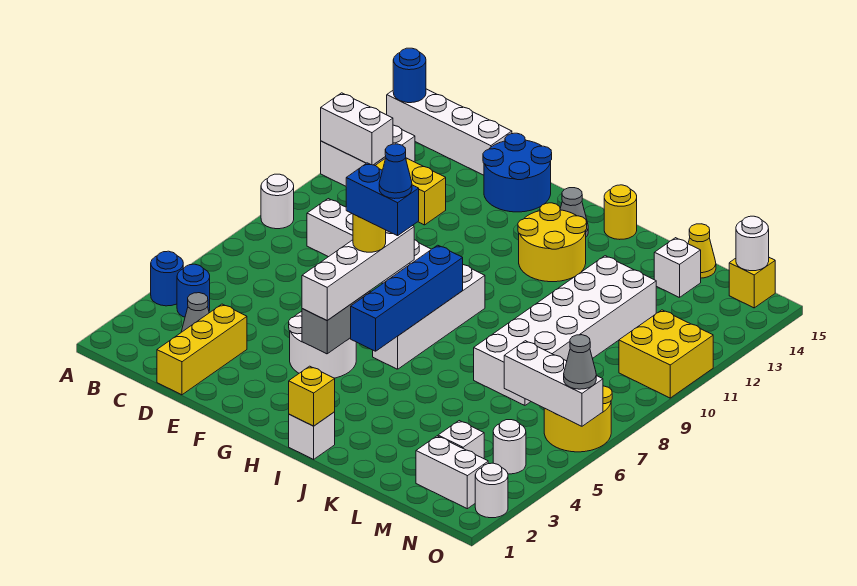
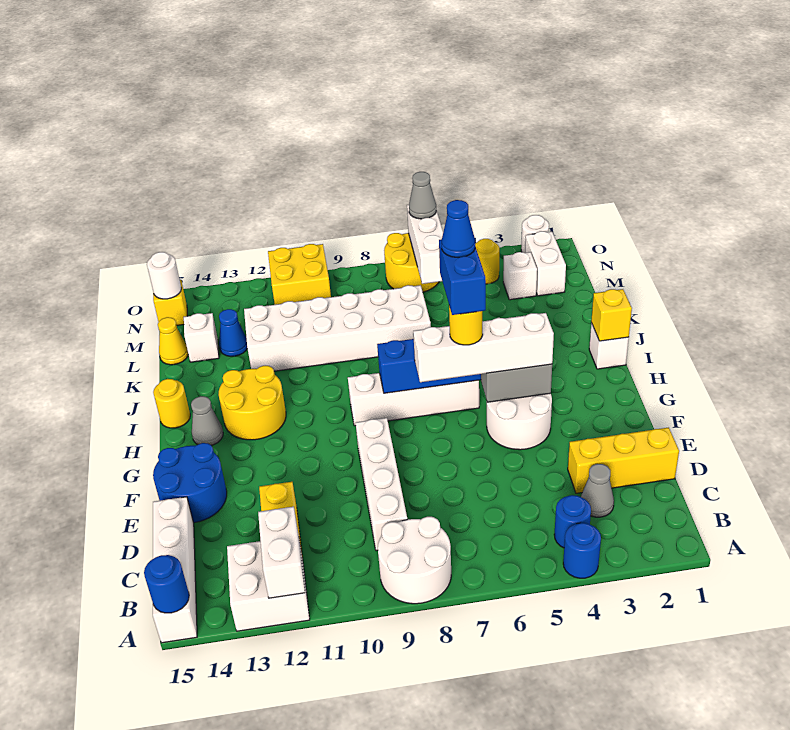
white 1x1 round brick [261,174,294,229] -> white 2x2 round brick [378,517,451,604]
none -> blue 1x1 cone [219,309,247,356]
white 1x1 round brick [493,420,526,474] -> yellow 1x1 round brick [475,239,499,284]

